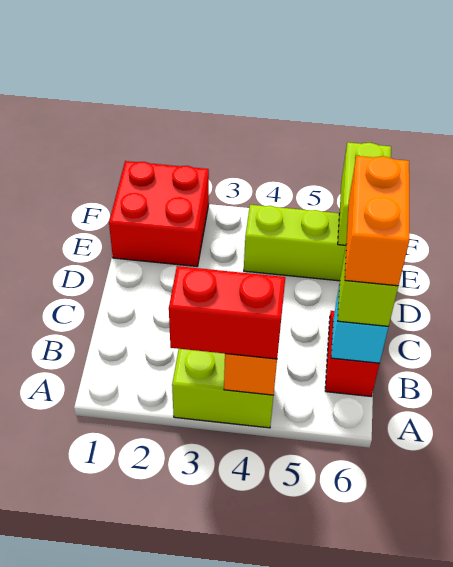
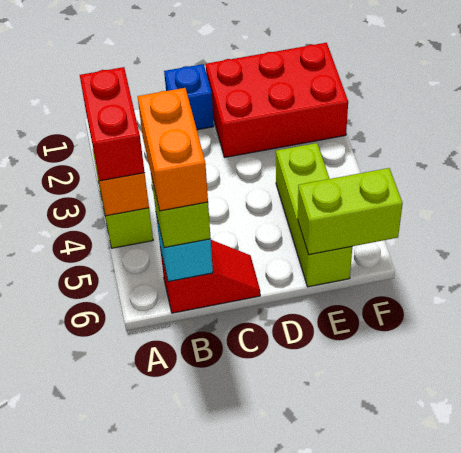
orange 1x2 brick [345,156,409,286] -> orange 1x2 brick turned to [138,88,208,211]
none -> blue 1x1 brick [164,64,214,130]
red 2x2 brick [109,161,209,266] -> red 2x3 brick [206,43,348,157]

